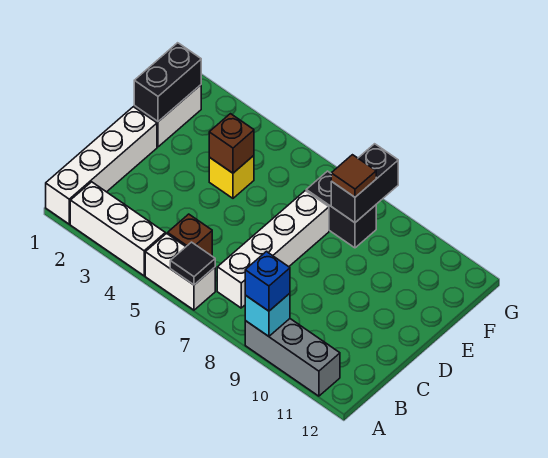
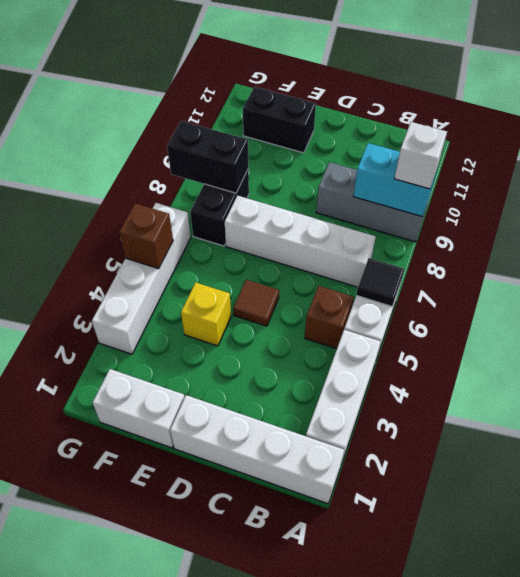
grey 1x3 brick [245,319,340,396] -> grey 1x3 brick turned to [316,162,430,242]
cyan 1x1 brick [245,293,290,336] -> cyan 1x2 brick [353,143,437,217]
blue 1x1 brick [245,252,290,311] -> white 1x1 brick [394,122,447,189]
black 1x2 brick [134,43,201,121] -> black 1x2 brick moved to [243,87,316,153]
brown 1x1 brick [209,114,254,173] -> brown 1x1 brick moved to [119,203,173,269]
brown 1x1 tile [331,155,376,197] -> brown 1x1 tile moved to [233,280,279,326]
none -> white 1x4 brick [92,203,191,354]

